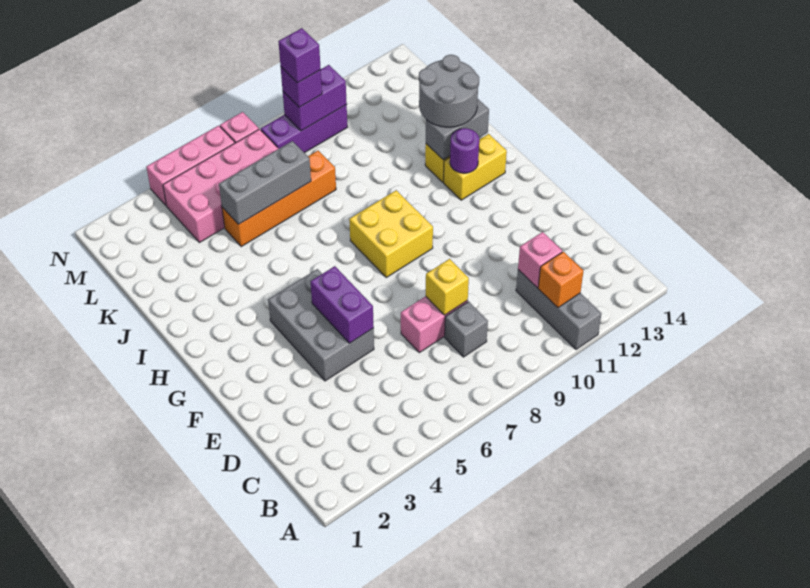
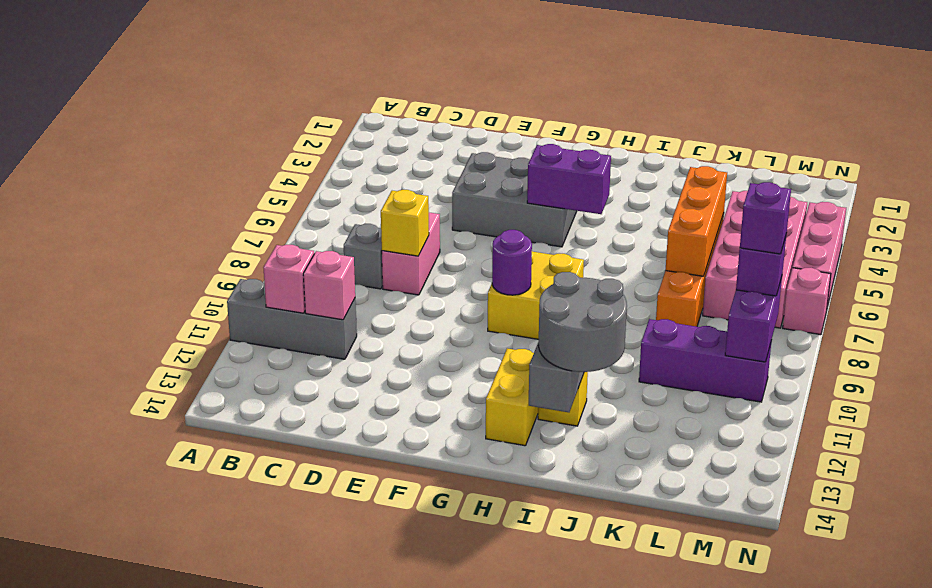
orange 1x1 brick [538,252,583,308] -> pink 1x1 brick [263,245,314,313]
purple 1x2 brick [311,266,374,343] -> purple 1x2 brick moved to [527,144,611,214]
purple 1x1 round brick [450,128,479,173] -> purple 1x1 round brick moved to [492,230,532,295]
grey 1x3 brick [219,141,311,224] -> orange 1x3 brick [666,166,727,276]
purple 1x3 brick [261,105,347,153] -> purple 1x3 brick turned to [639,319,772,402]

